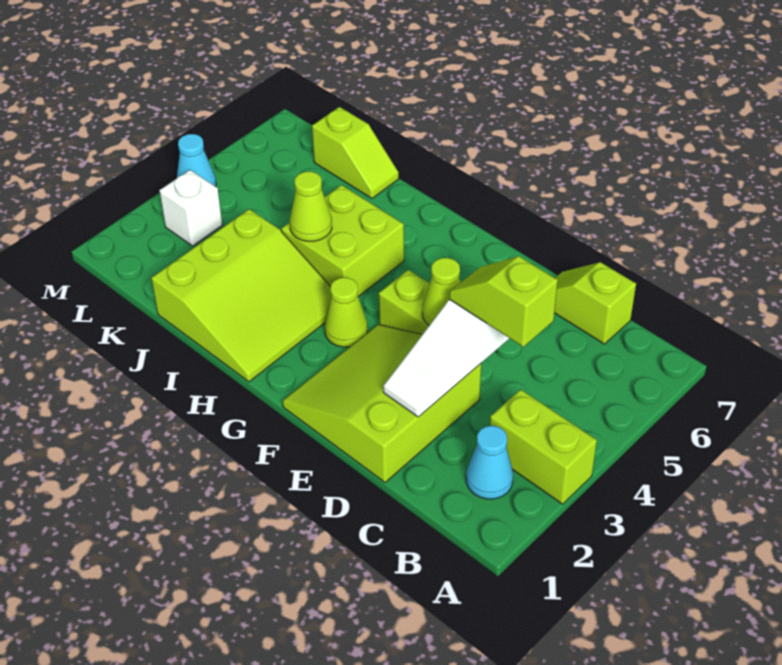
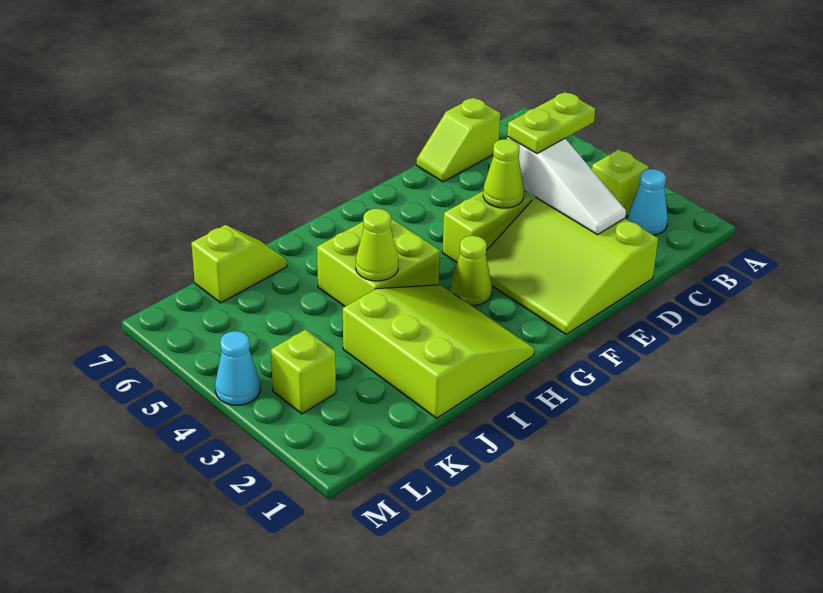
lime 1x2 brick [490,389,597,504] -> lime 1x1 brick [592,150,649,217]
lime 1x2 slope [449,256,558,347] -> lime 1x2 plate [507,92,595,154]
white 1x1 brick [159,170,222,246] -> lime 1x1 brick [271,330,336,414]

